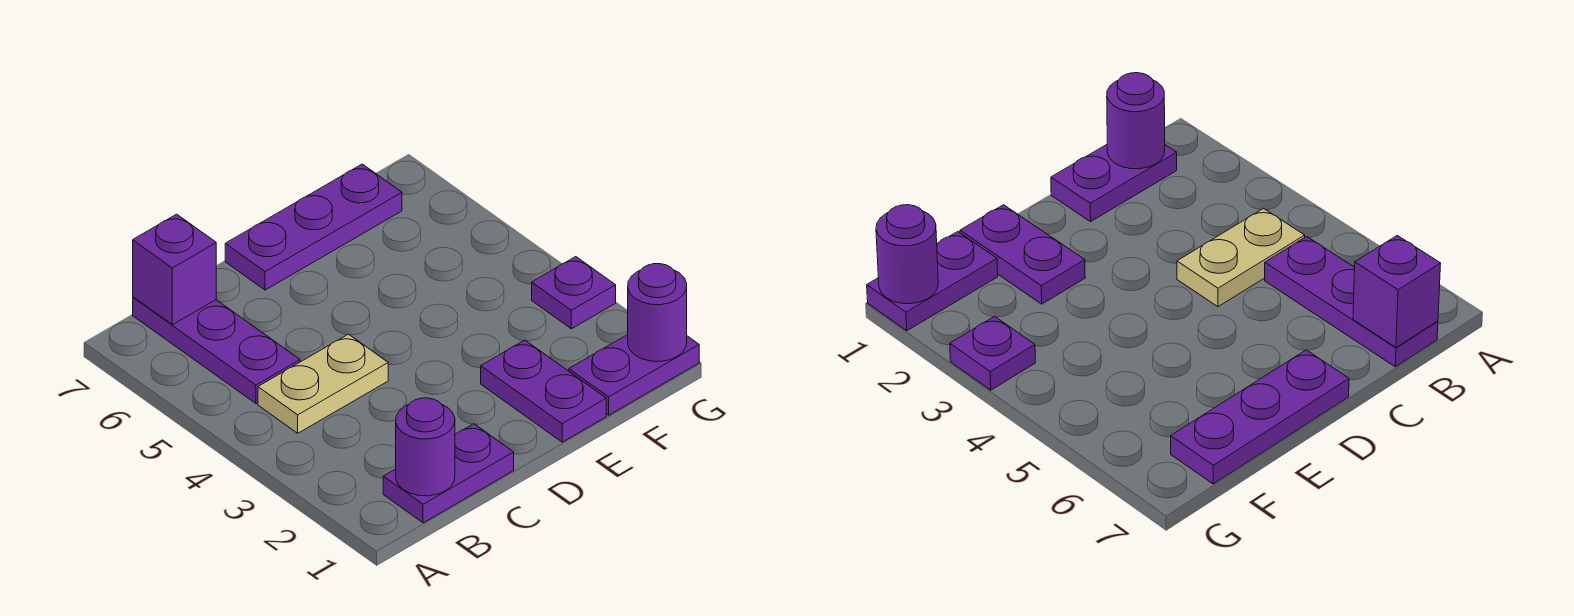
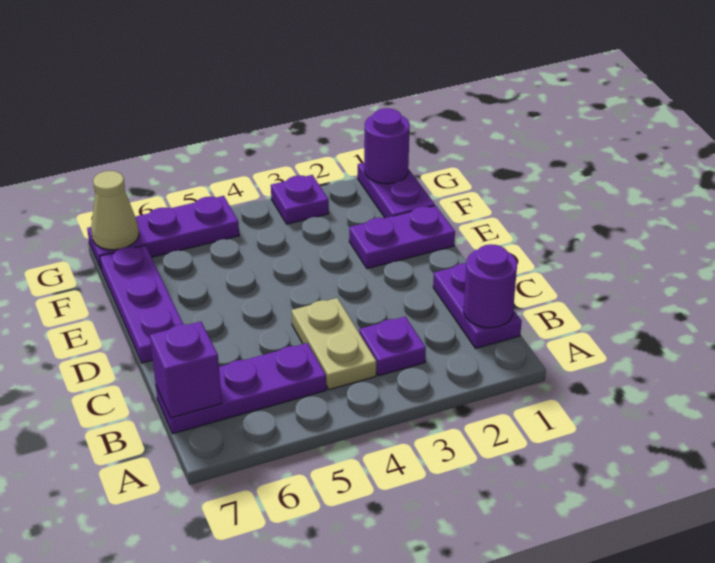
none -> purple 1x1 plate [359,317,426,376]
none -> purple 1x3 plate [87,196,239,269]
none -> tan 1x1 cone [91,171,139,250]

